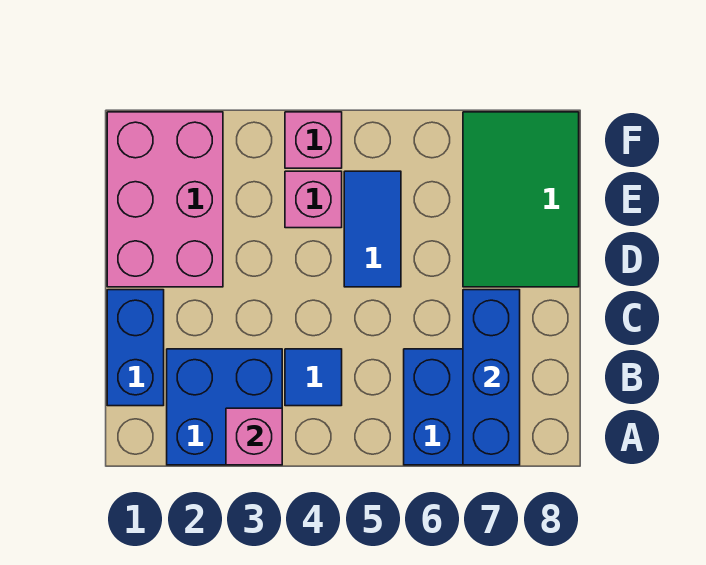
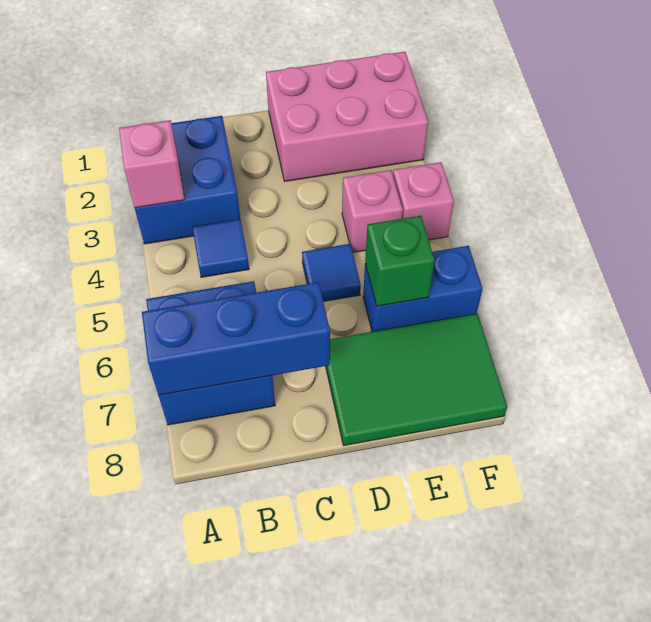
blue 1x2 brick [107,290,164,406] -> blue 1x2 brick moved to [363,246,483,332]
blue 1x2 tile [344,171,401,287] -> blue 1x1 tile [302,244,361,302]
none -> green 1x1 brick [365,216,435,306]

